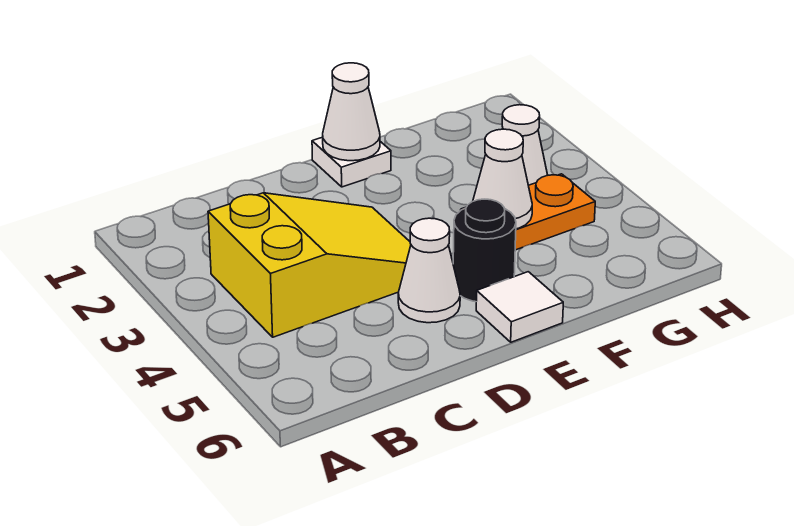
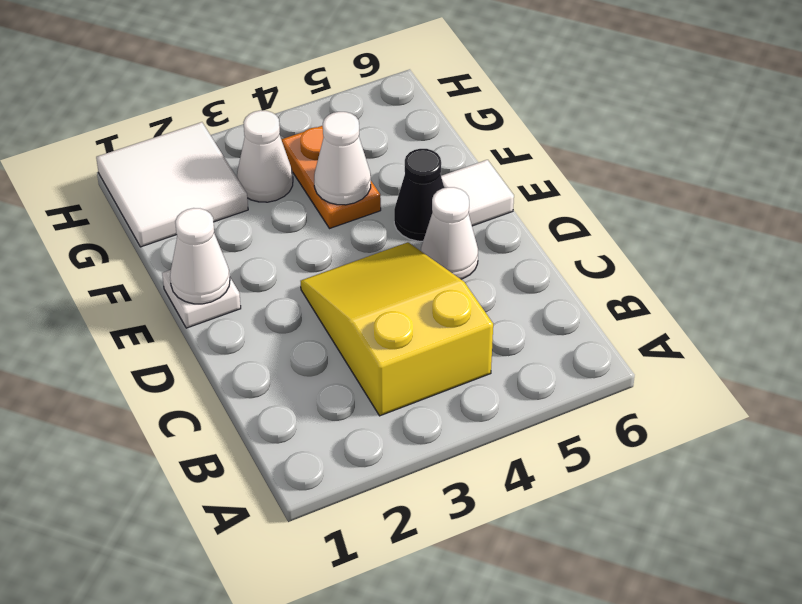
black 1x1 round brick [453,199,516,302] -> black 1x1 cone [394,149,444,241]
none -> white 2x2 tile [96,122,248,247]

